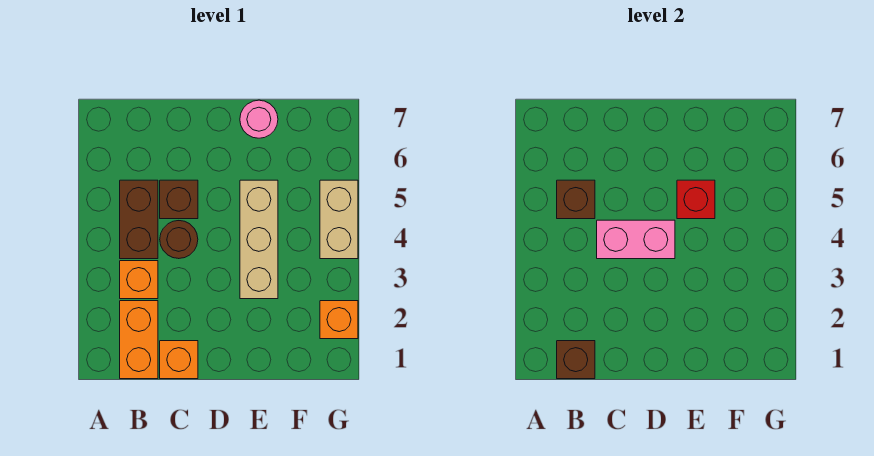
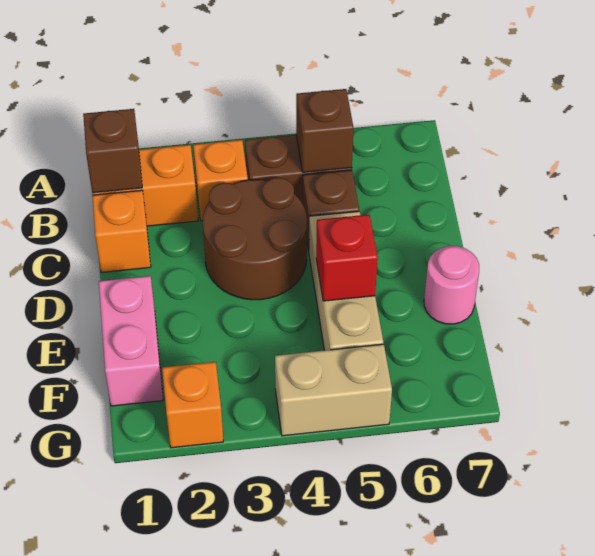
brown 1x1 round brick [160,221,198,259] -> brown 2x2 round brick [203,178,307,300]
pink 1x2 brick [597,220,675,259] -> pink 1x2 brick moved to [99,276,163,406]
tan 1x3 brick [240,180,278,299] -> tan 1x3 brick turned to [309,211,383,350]

